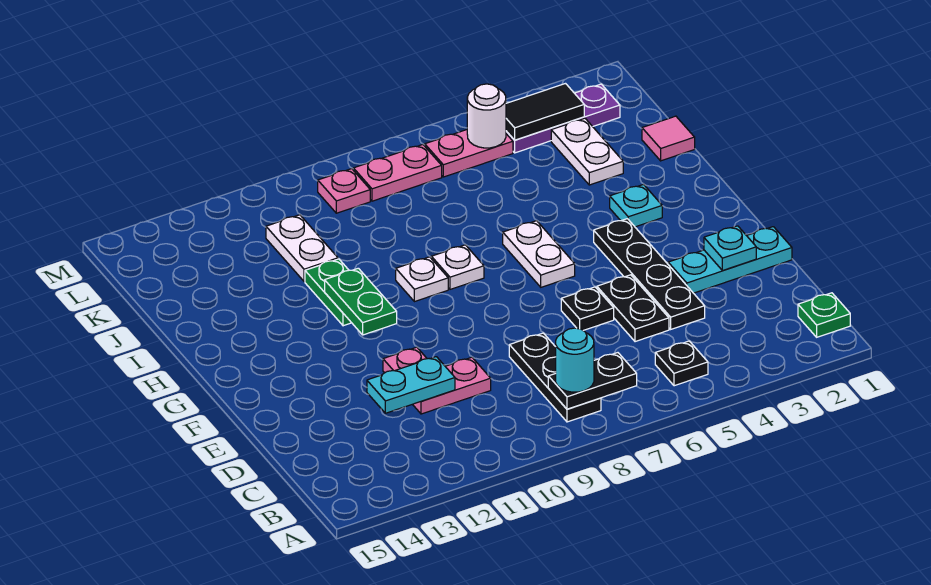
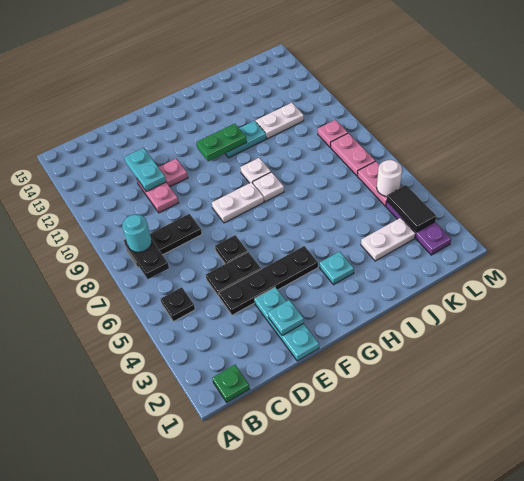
white 1x2 plate [503,221,575,287] -> white 1x2 plate moved to [212,182,264,223]
green 1x2 plate [305,259,351,326] -> cyan 1x2 plate [225,121,266,158]
pink 1x1 tile [642,116,695,161] -> none

